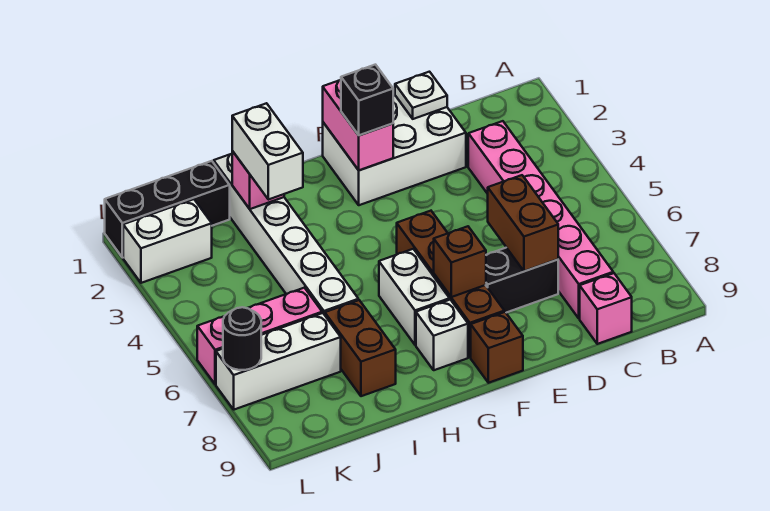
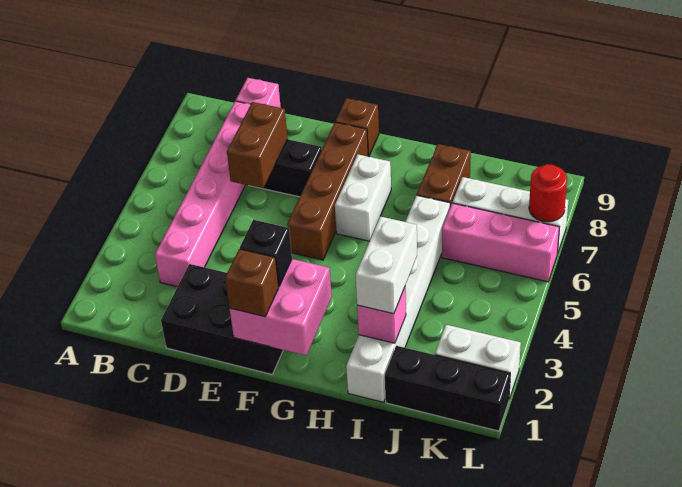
white 2x3 brick [323,96,466,205] -> black 2x3 brick [161,264,283,374]
white 1x1 plate [395,72,447,119] -> none
pink 1x2 brick [323,80,393,170] -> pink 2x2 brick [230,259,332,355]
brown 1x1 brick [434,226,486,297] -> brown 1x1 brick moved to [225,249,279,317]
white 1x1 brick [416,300,468,370] -> none
black 1x1 round brick [223,307,261,370] -> red 1x1 round brick [529,164,567,222]

